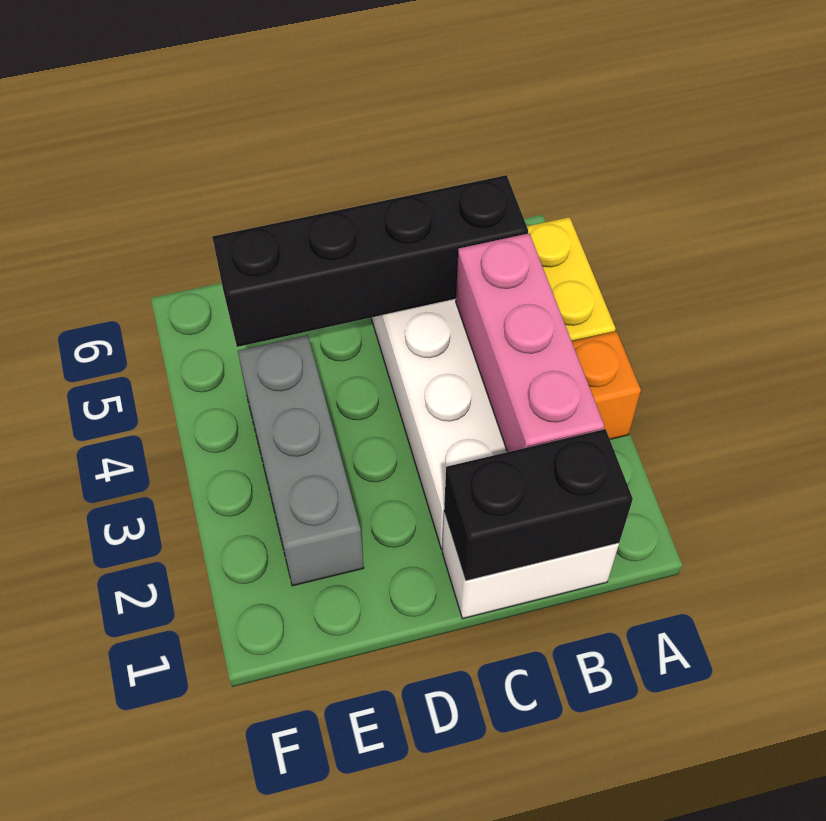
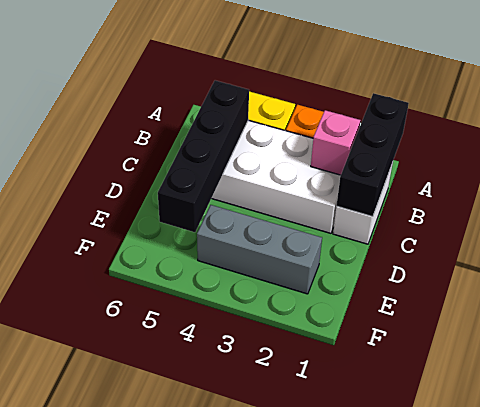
black 1x2 brick [444,429,633,581] -> black 1x3 brick [337,93,409,217]
pink 1x3 brick [456,233,604,452] -> pink 1x1 brick [311,110,360,175]

